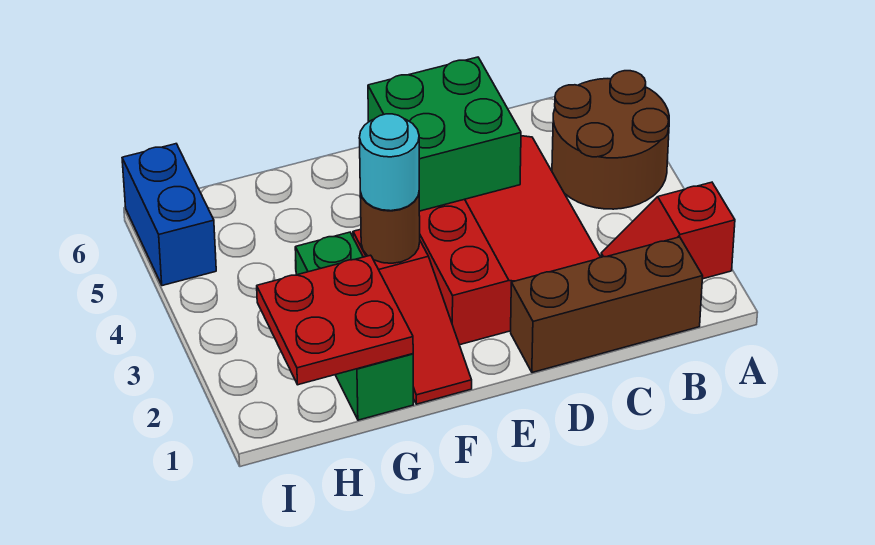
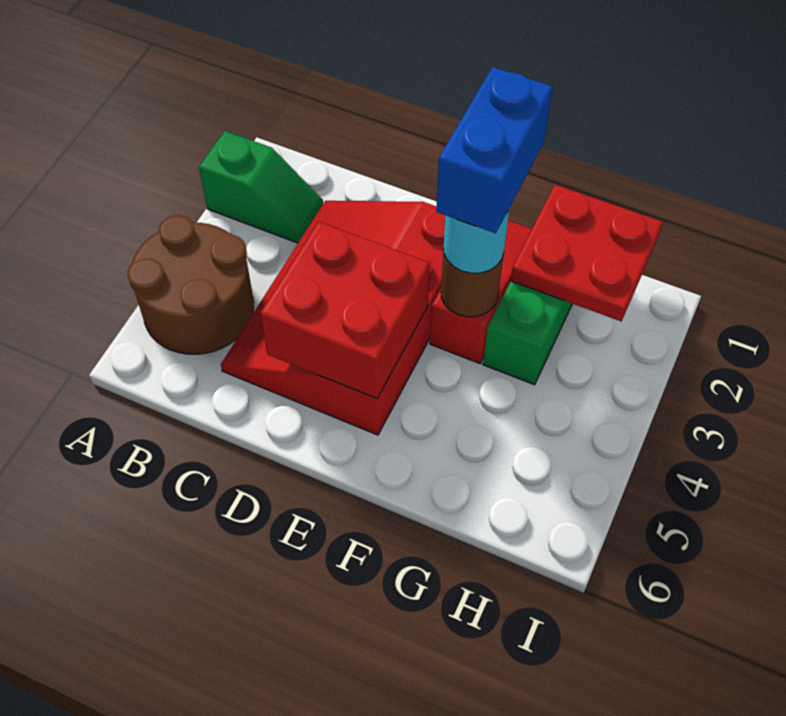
red 1x2 slope [601,182,735,279] -> green 1x2 slope [199,131,323,243]
brown 1x3 brick [511,237,703,373] -> none
green 2x2 brick [368,57,521,211] -> red 2x2 brick [260,222,430,398]
blue 1x2 brick [122,144,216,286] -> blue 1x2 brick moved to [436,67,553,233]

